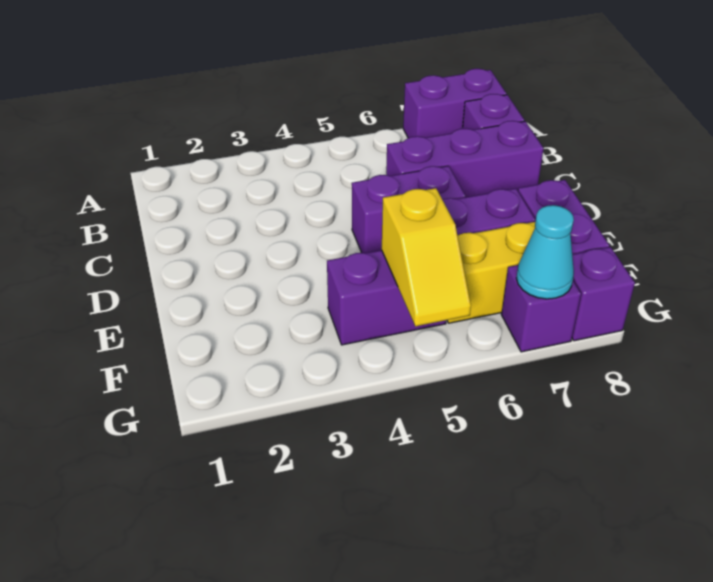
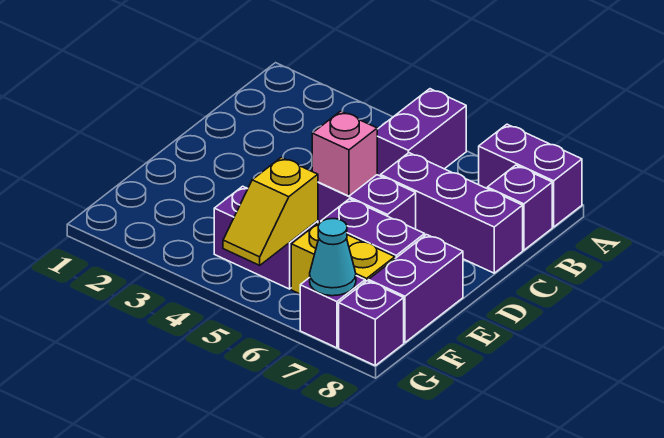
none -> purple 1x2 brick [377,89,466,176]
none -> pink 1x1 brick [312,111,377,196]

